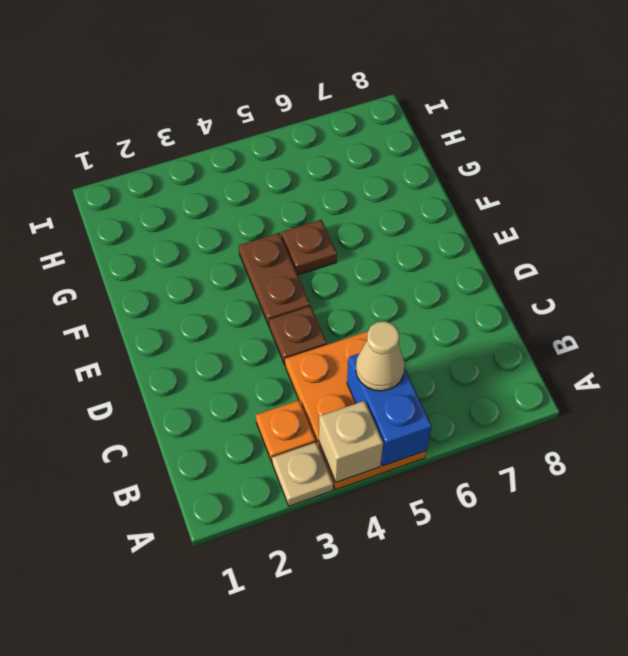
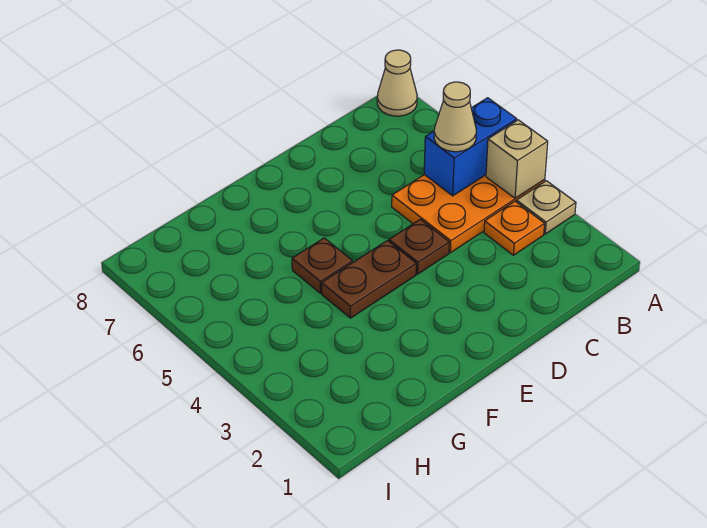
none -> tan 1x1 cone [377,50,417,116]

